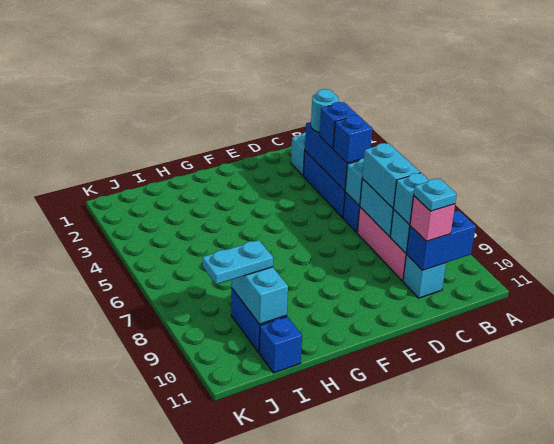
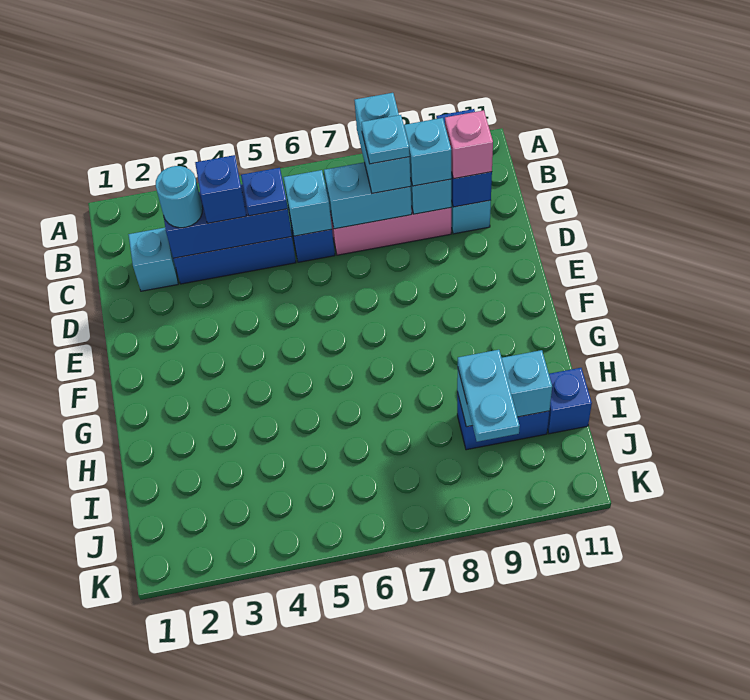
blue 1x1 brick [333,115,373,163] -> blue 1x1 plate [241,168,288,216]
cyan 1x2 brick [362,143,420,208] -> cyan 1x2 brick turned to [354,93,411,193]
cyan 1x1 plate [414,178,457,211] -> cyan 1x1 plate moved to [361,115,410,164]

